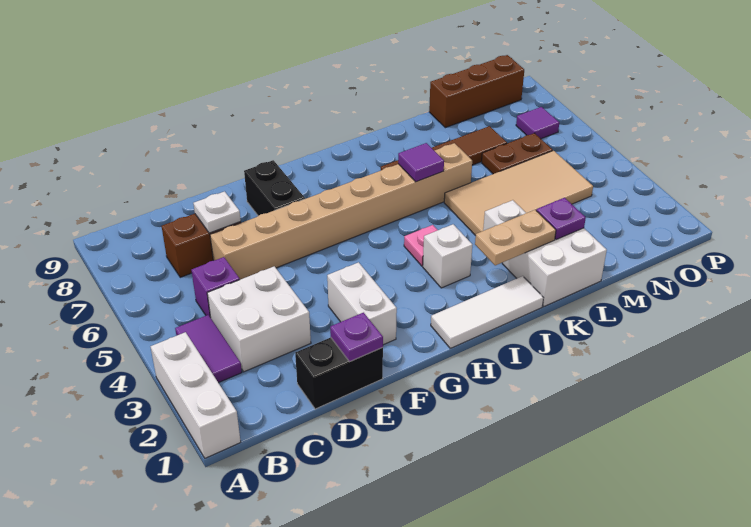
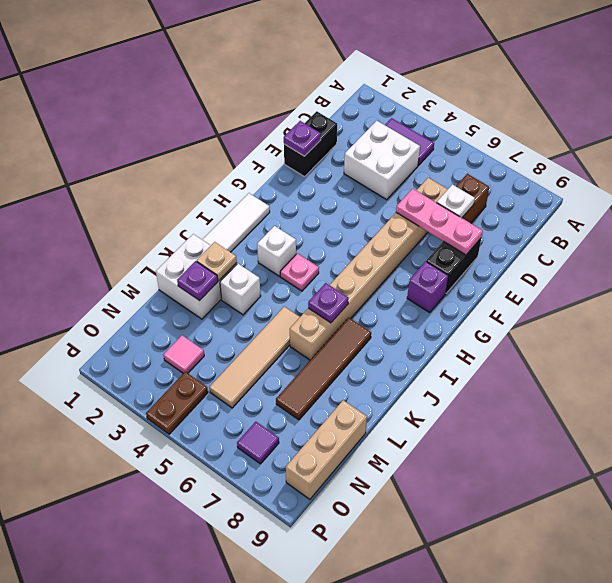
white 1x3 brick [150,332,241,458] -> none
purple 1x1 brick [191,257,240,318] -> purple 1x1 brick moved to [407,261,448,313]
none -> pink 1x3 plate [396,189,483,255]
white 1x2 brick [327,262,397,345] -> none
black 1x2 brick [244,160,305,216] -> black 1x2 brick turned to [426,239,481,293]
tan 1x2 plate [475,210,556,265] -> tan 1x1 plate [197,242,237,280]
purple 1x1 tile [398,143,444,182] -> purple 1x1 plate [308,283,348,323]
tan 2x4 tile [444,151,593,236] -> tan 1x4 tile [209,307,300,408]
brown 1x2 plate [482,133,553,174] -> brown 1x2 plate moved to [146,372,208,434]
brown 1x3 brick [429,55,524,128] -> tan 1x3 brick [286,400,367,499]
none -> pink 1x1 tile [164,335,204,373]

